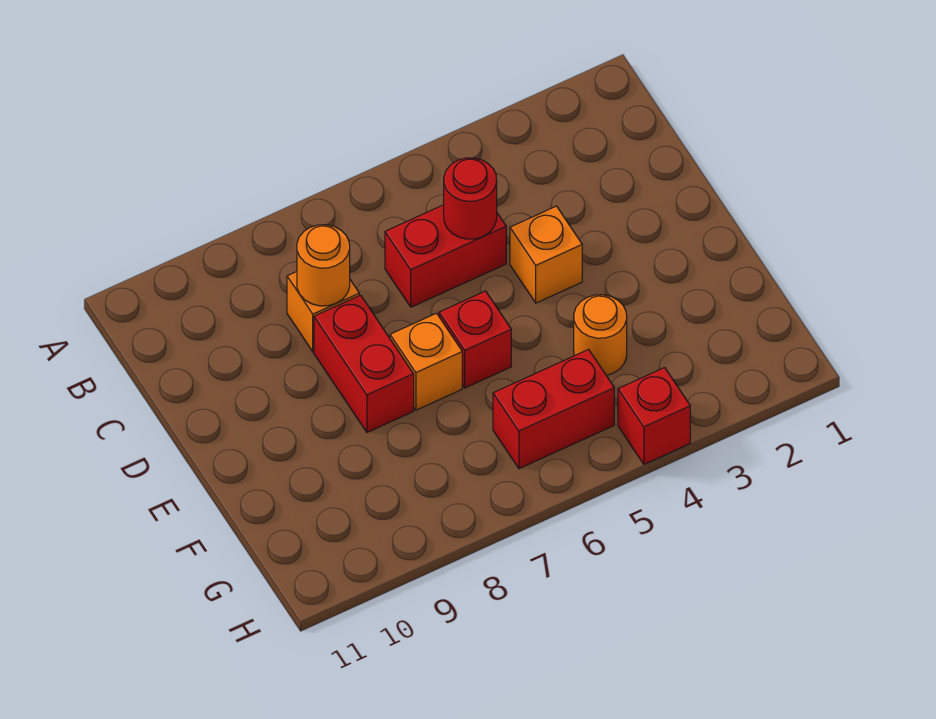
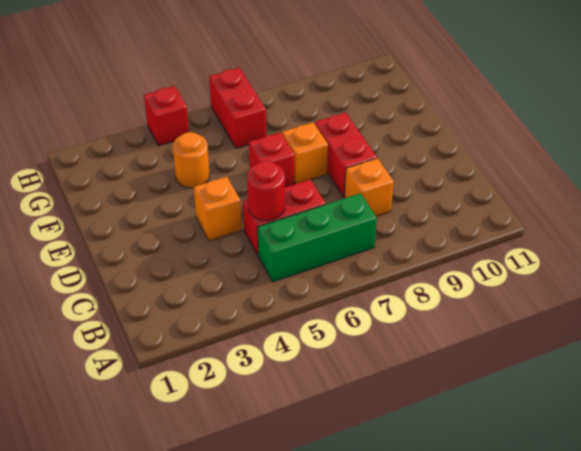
none -> green 1x3 brick [258,193,377,282]
orange 1x1 round brick [297,225,350,306] -> none
red 1x2 brick [493,349,614,469] -> red 1x2 brick turned to [209,68,266,148]

